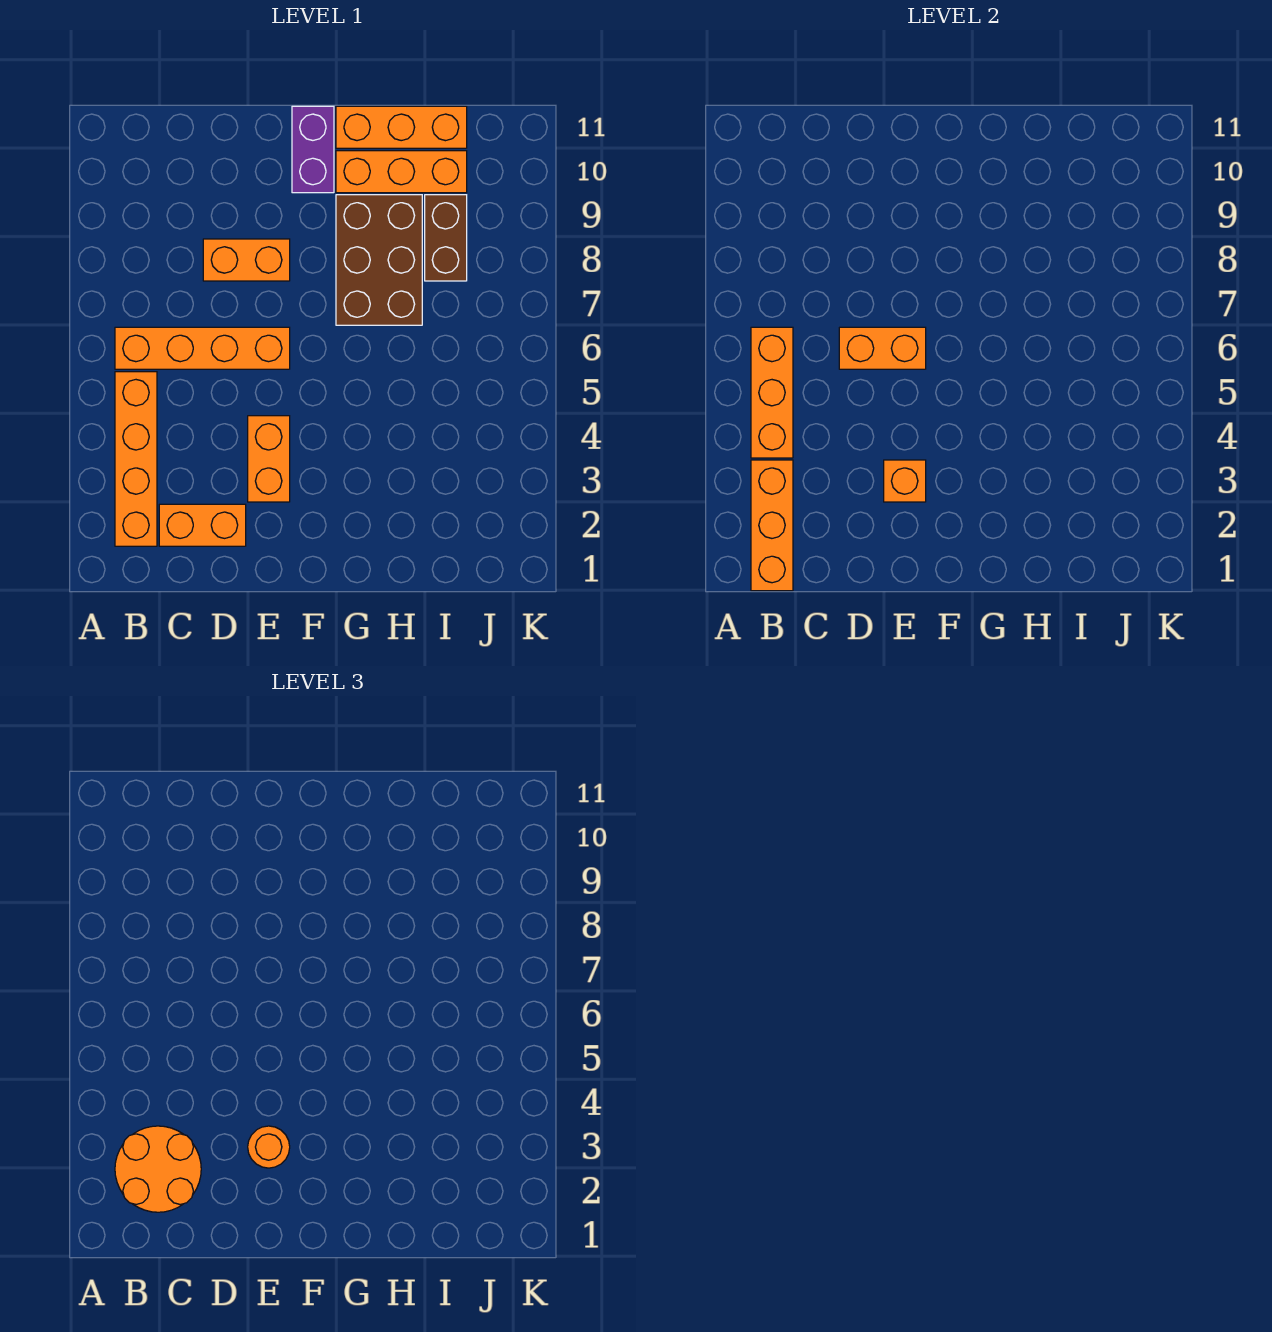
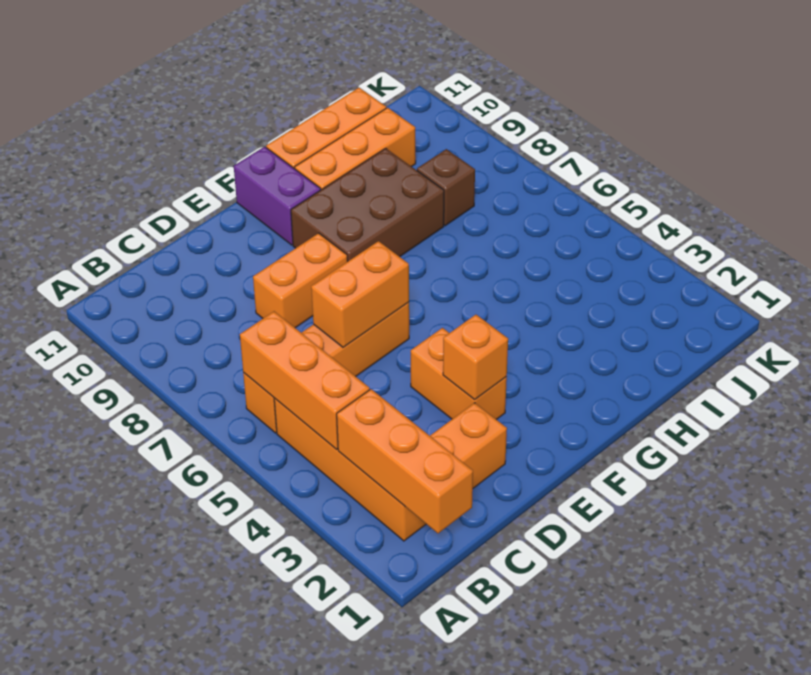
orange 2x2 round brick [115,1126,201,1212] -> none
orange 1x1 round brick [248,1126,290,1168] -> none
brown 2x3 brick [336,195,422,325] -> brown 2x3 brick turned to [291,148,444,261]
brown 1x2 brick [425,195,467,281] -> brown 1x1 brick [417,149,475,226]

